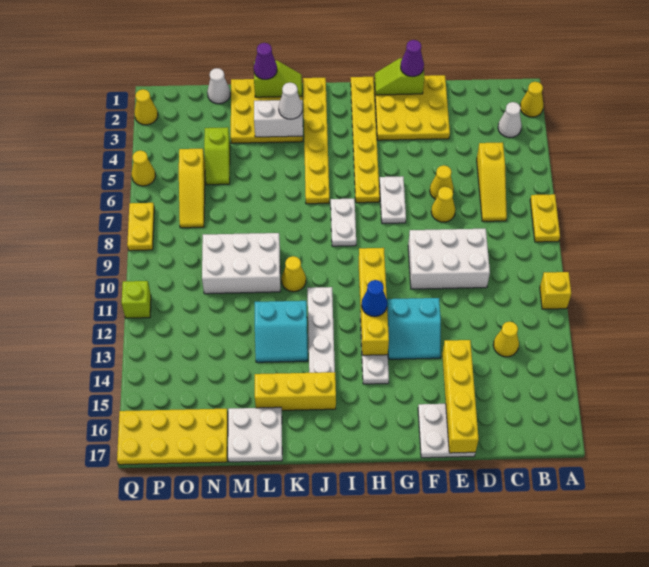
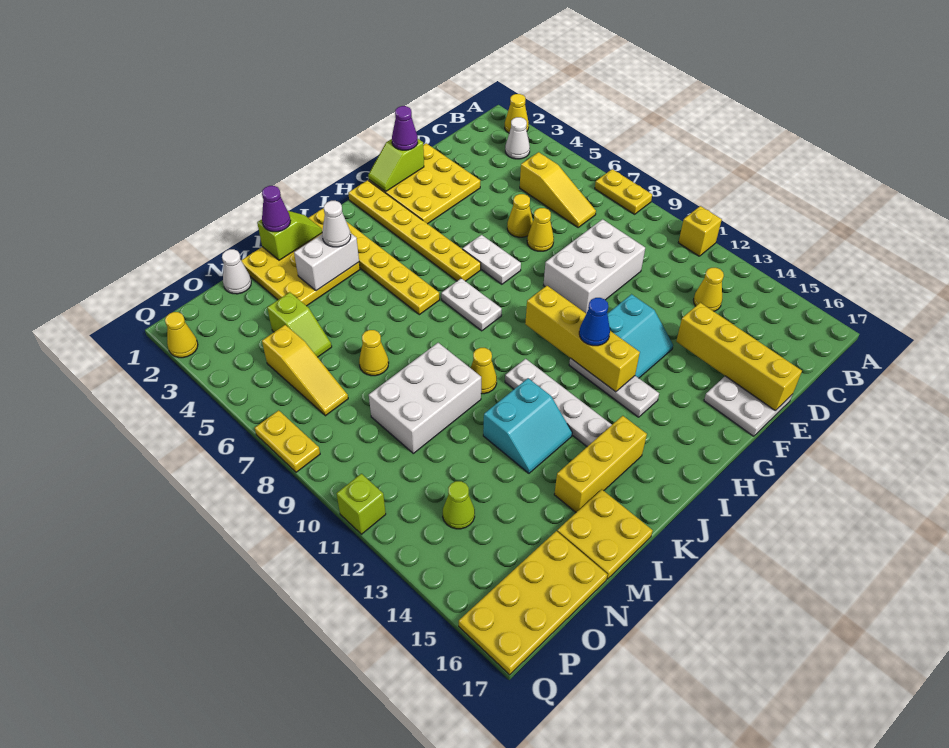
white 2x2 plate [228,407,282,462] -> yellow 2x2 plate [557,489,653,579]
none -> lime 1x1 cone [443,481,475,529]
yellow 1x1 cone [132,151,156,186] -> yellow 1x1 cone moved to [359,330,389,376]

